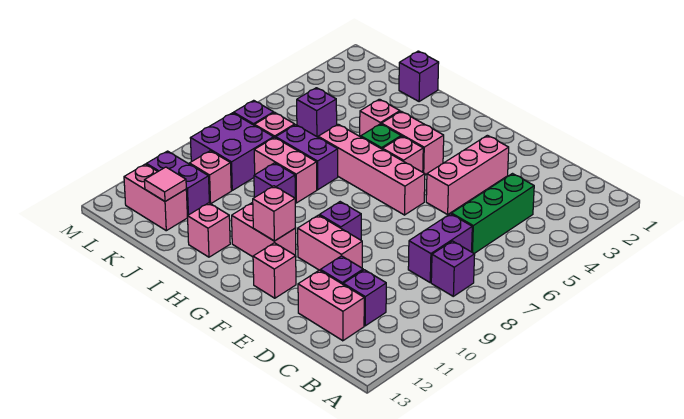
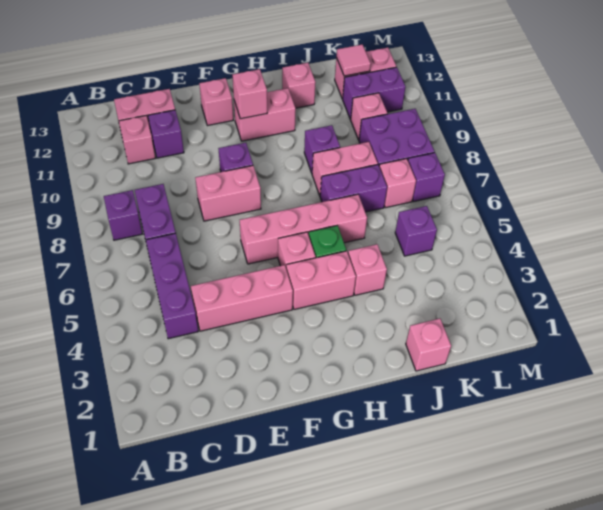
green 1x3 brick [451,174,534,254] -> purple 1x3 brick [146,233,198,339]
purple 1x1 brick [343,270,386,326] -> pink 1x1 brick [119,116,155,164]
pink 1x3 brick [426,135,509,214] -> pink 1x3 brick turned to [191,265,293,331]
pink 1x2 brick [298,215,362,270] -> pink 1x2 brick moved to [195,166,261,221]
purple 1x1 brick [399,51,439,102] -> pink 1x1 brick [406,319,451,371]

